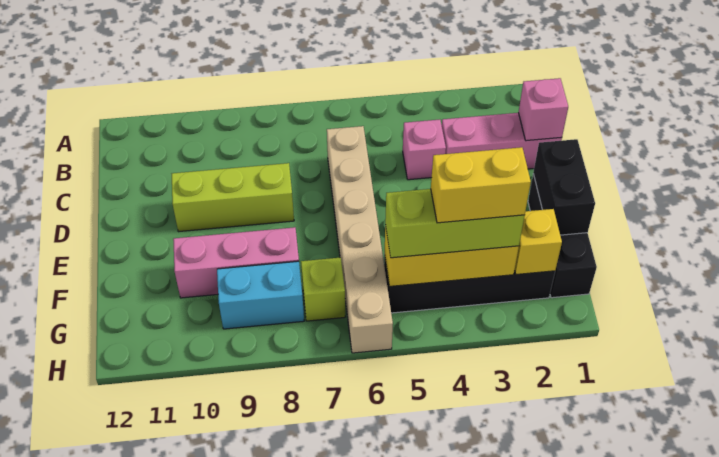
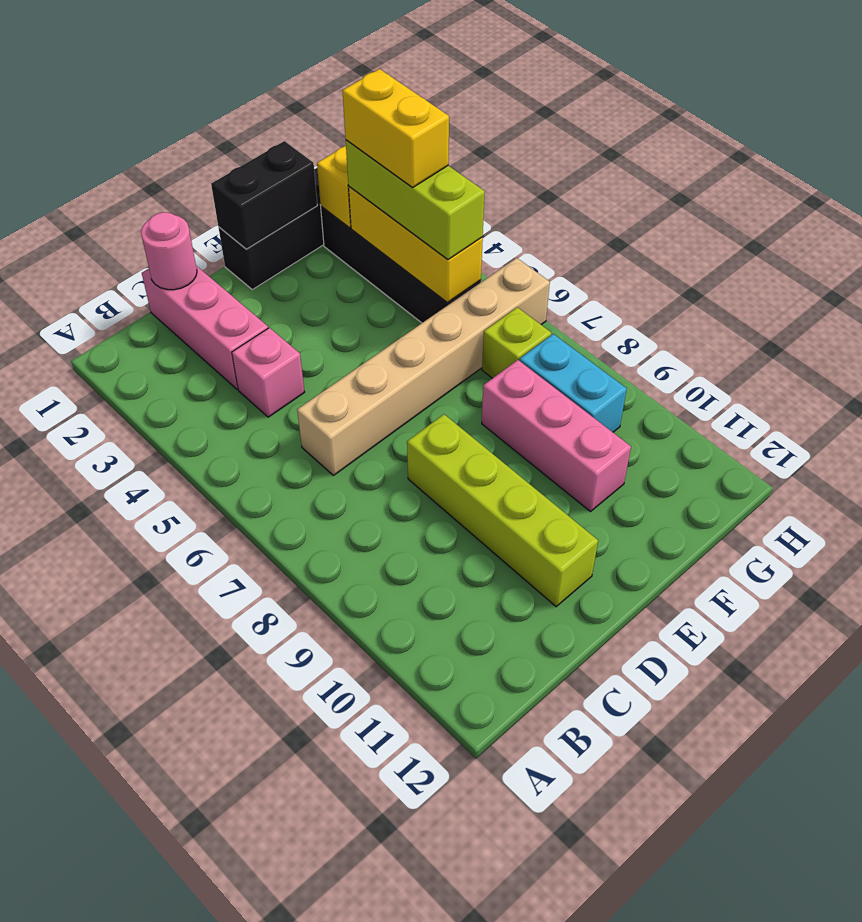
pink 1x1 brick [518,78,568,141] -> pink 1x1 round brick [141,212,197,290]
lime 1x3 brick [172,163,294,232] -> lime 1x4 brick [407,414,598,607]

